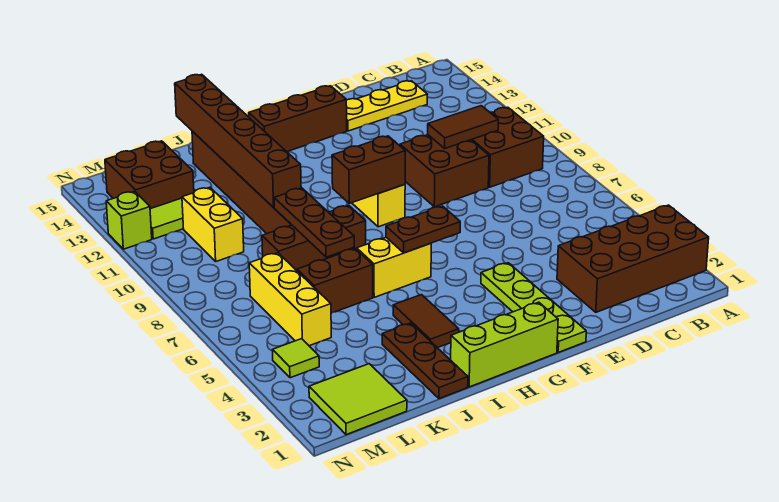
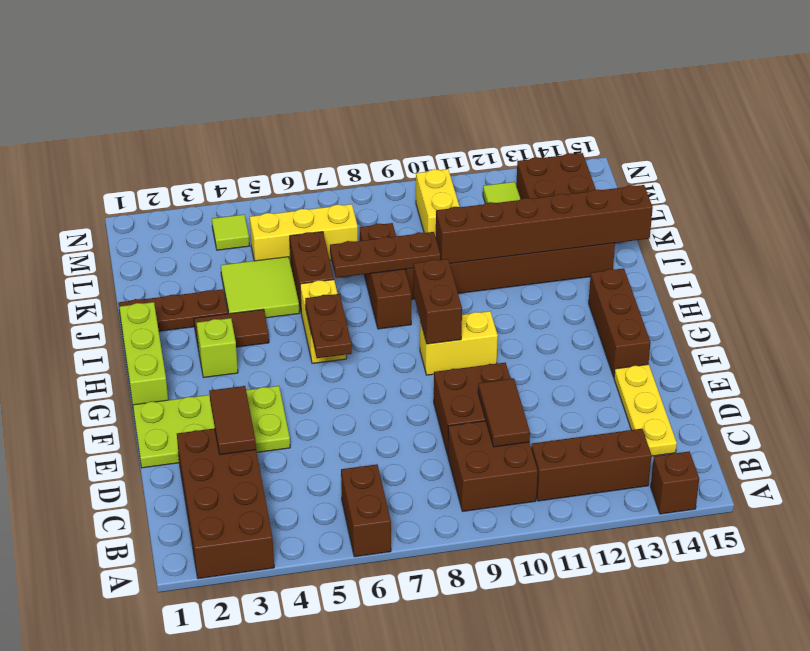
none -> brown 1x2 brick [341,464,391,557]
none -> brown 1x1 brick [651,451,699,514]
none -> brown 1x3 brick [531,429,652,501]
none -> brown 1x2 tile [209,386,256,455]
lime 1x4 plate [481,263,586,352] -> lime 2x4 plate [133,386,290,468]
lime 2x2 tile [309,364,407,435] -> lime 2x2 tile moved to [221,257,299,318]
yellow 1x2 brick [182,187,244,261] -> yellow 1x2 brick turned to [416,169,460,237]
lime 1x1 brick [106,191,152,249] -> lime 1x1 brick moved to [197,318,238,378]

